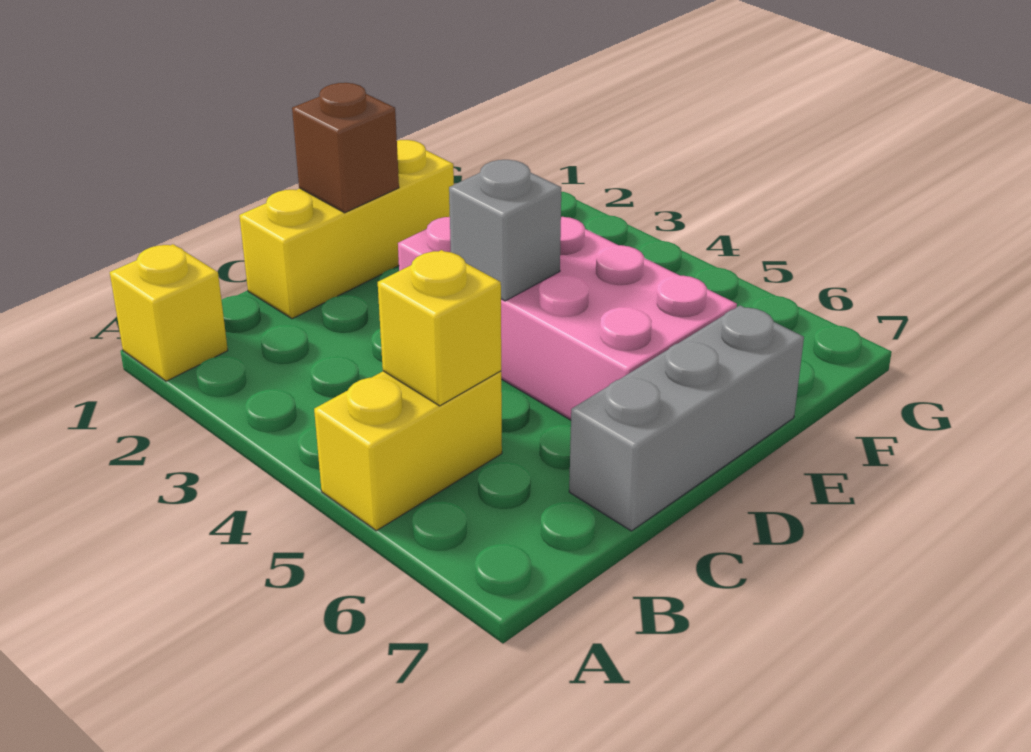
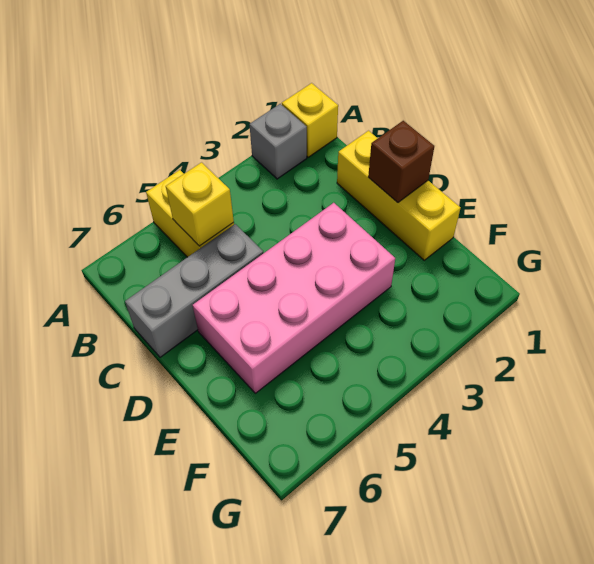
grey 1x3 brick [569,305,804,531] -> grey 1x3 brick turned to [125,224,263,357]
grey 1x1 brick [449,160,561,301] -> grey 1x1 brick moved to [249,104,307,179]

